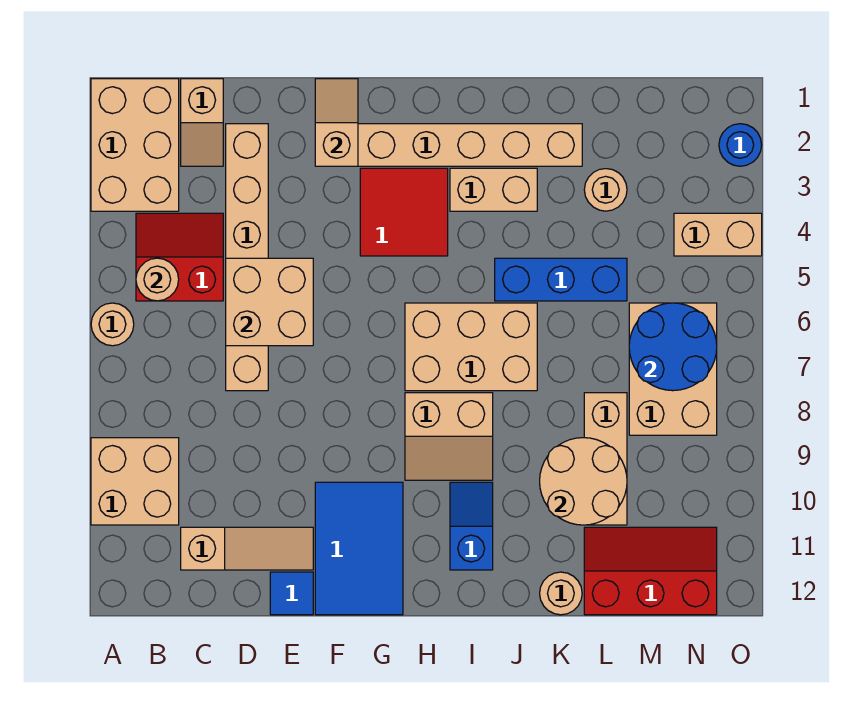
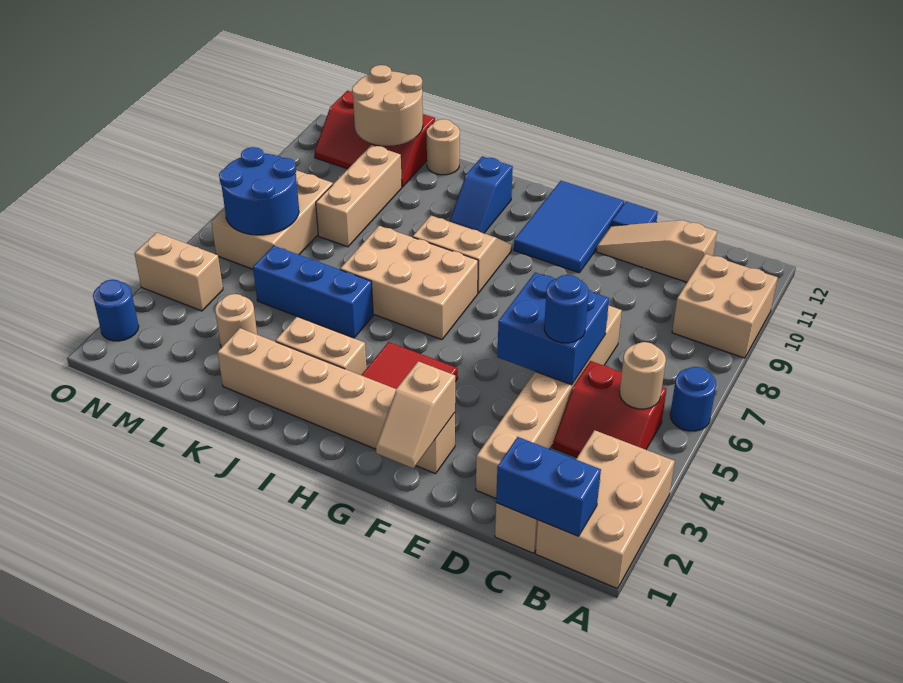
tan 1x1 round brick [91,303,134,346] -> blue 1x1 round brick [670,367,716,431]
none -> blue 1x2 brick [496,437,601,536]
tan 2x2 brick [226,258,313,346] -> blue 2x2 brick [497,272,609,385]
none -> blue 1x1 round brick [544,275,589,343]
tan 2x2 round brick [540,438,627,525] -> tan 2x2 round brick moved to [352,65,423,146]

